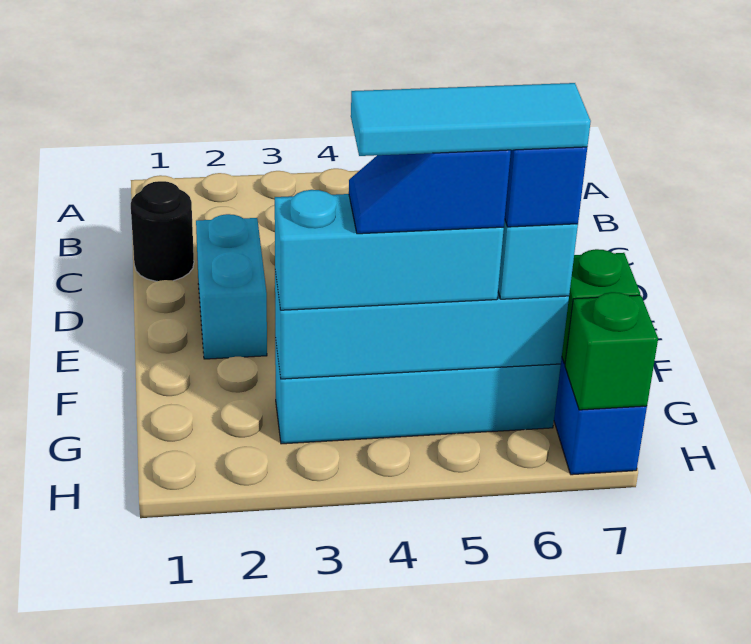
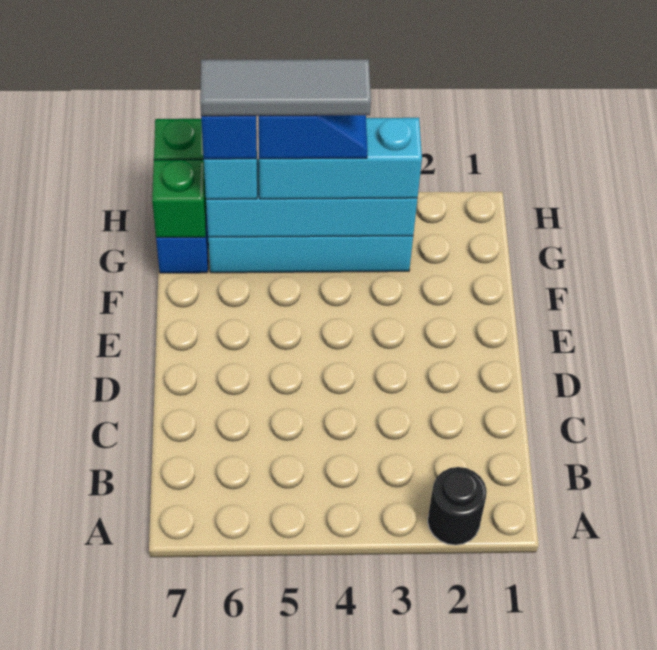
black 1x1 round brick [131,181,194,281] -> black 1x1 round brick moved to [428,467,487,545]
cyan 1x2 brick [196,214,267,359] -> none
cyan 1x3 tile [351,83,591,156] -> grey 1x3 tile [200,59,371,116]

